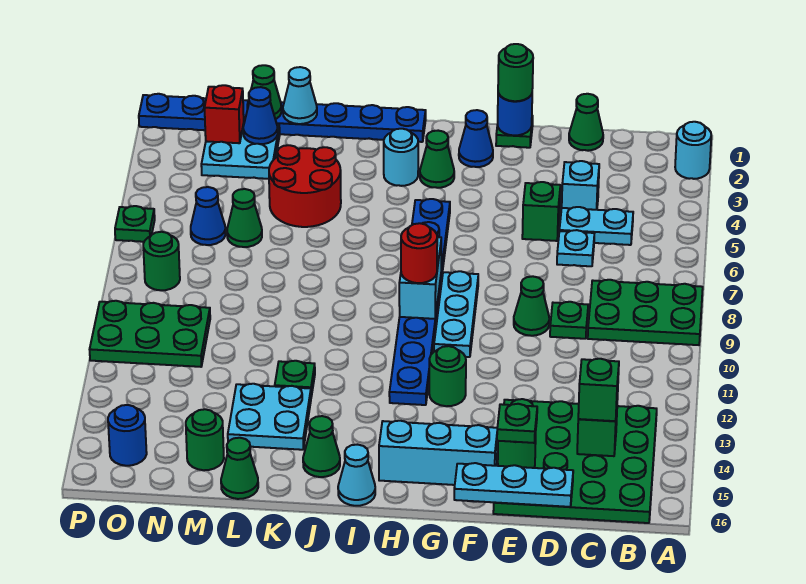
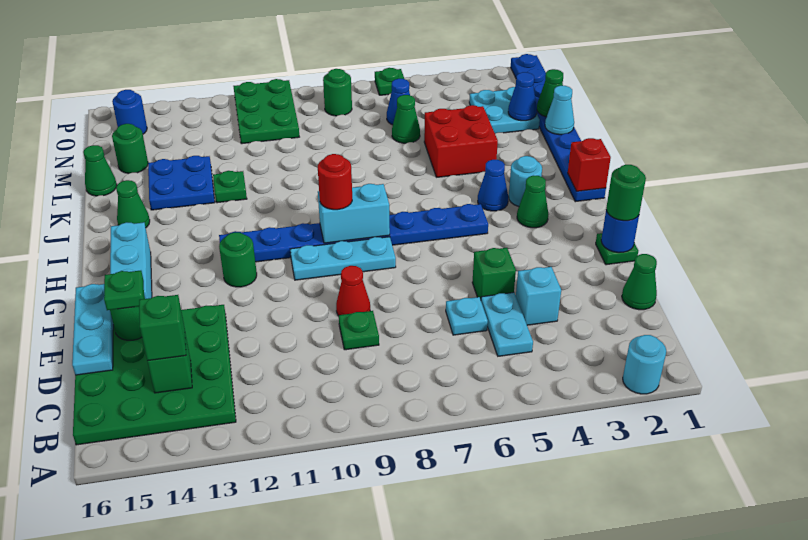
green 2x3 plate [588,280,703,345] -> none
green 1x1 cone [514,276,549,336] -> red 1x1 cone [336,266,370,316]
blue 1x1 cone [459,110,493,167] -> blue 1x1 cone moved to [478,160,508,211]
cyan 1x1 cone [338,445,375,506] -> none
red 2x2 round brick [269,145,341,227] -> red 2x2 brick [424,105,498,177]
cyan 2x2 plate [228,384,311,450] -> blue 2x2 plate [148,156,215,210]
red 1x1 brick [205,85,244,143] -> red 1x1 brick moved to [568,138,611,191]

